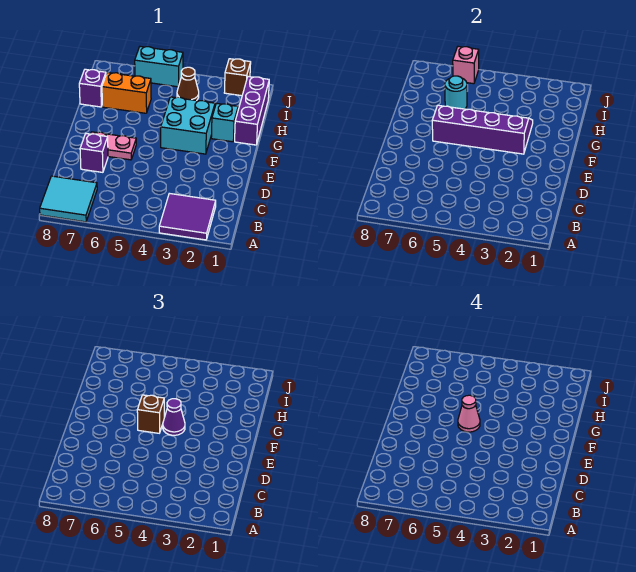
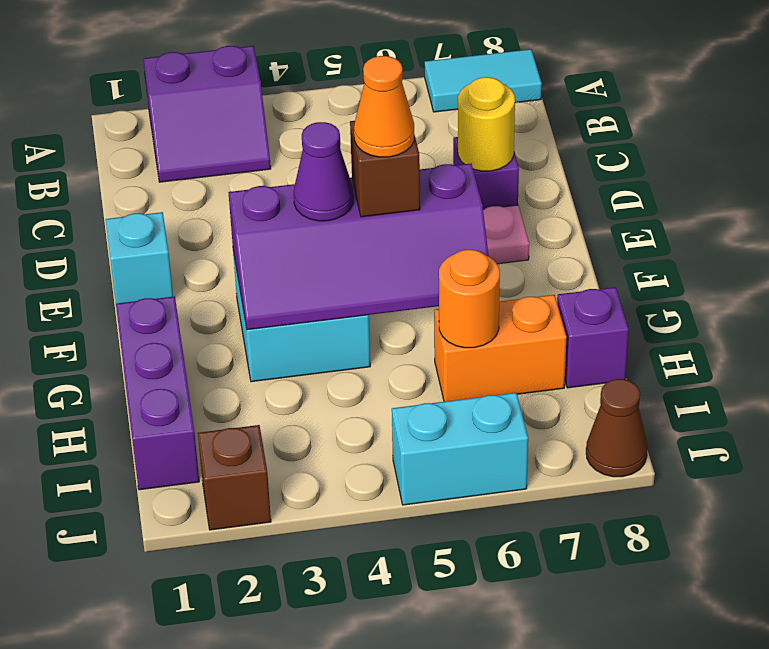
purple 2x2 tile [159,193,216,240] -> purple 2x2 slope [144,46,271,182]
cyan 2x2 tile [40,176,97,222] -> cyan 1x2 tile [425,49,542,112]
none -> yellow 1x1 round brick [458,77,515,171]
pink 1x1 cone [458,395,480,432] -> orange 1x1 cone [354,56,414,157]
cyan 1x1 brick [211,103,238,142] -> cyan 1x1 brick moved to [106,212,173,303]
cyan 1x1 round brick [445,76,467,109] -> orange 1x1 round brick [439,250,500,348]
brown 1x1 cone [177,67,199,101] -> brown 1x1 cone moved to [586,379,647,477]
pink 1x1 brick [453,47,479,84] -> none

